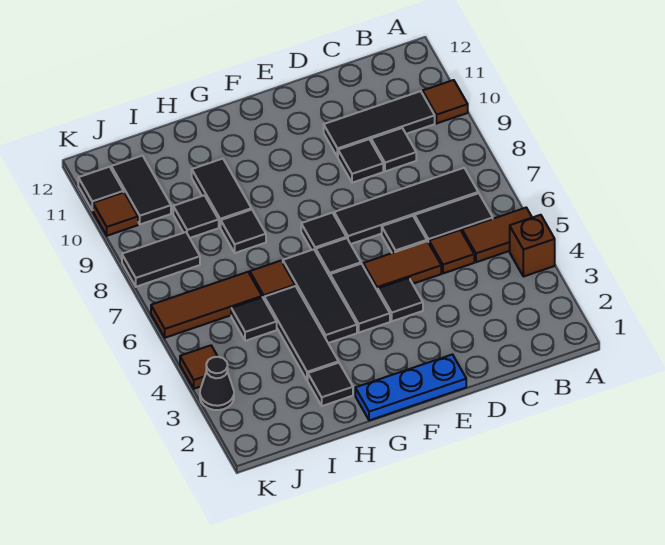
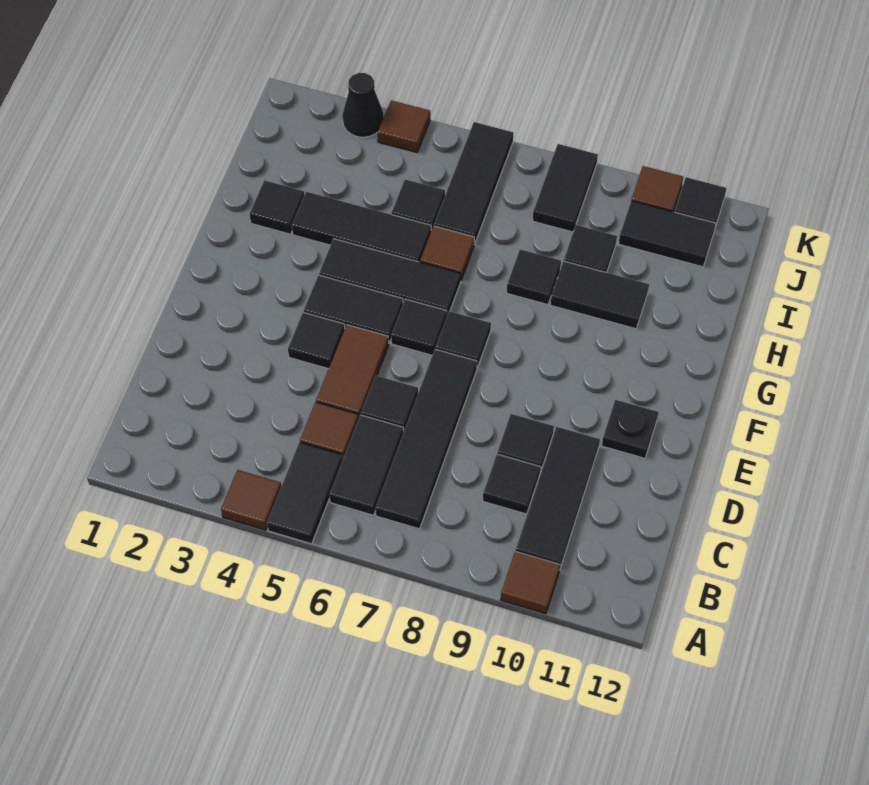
brown 1x1 brick [510,215,555,277] -> brown 1x1 tile [221,470,281,530]
brown 1x2 tile [462,208,532,262] -> black 1x2 tile [267,442,343,544]
blue 1x3 plate [355,354,466,420] -> none
none -> black 1x1 plate [602,400,659,458]
brown 1x3 tile [151,272,262,338] -> black 1x3 tile [434,122,513,245]

